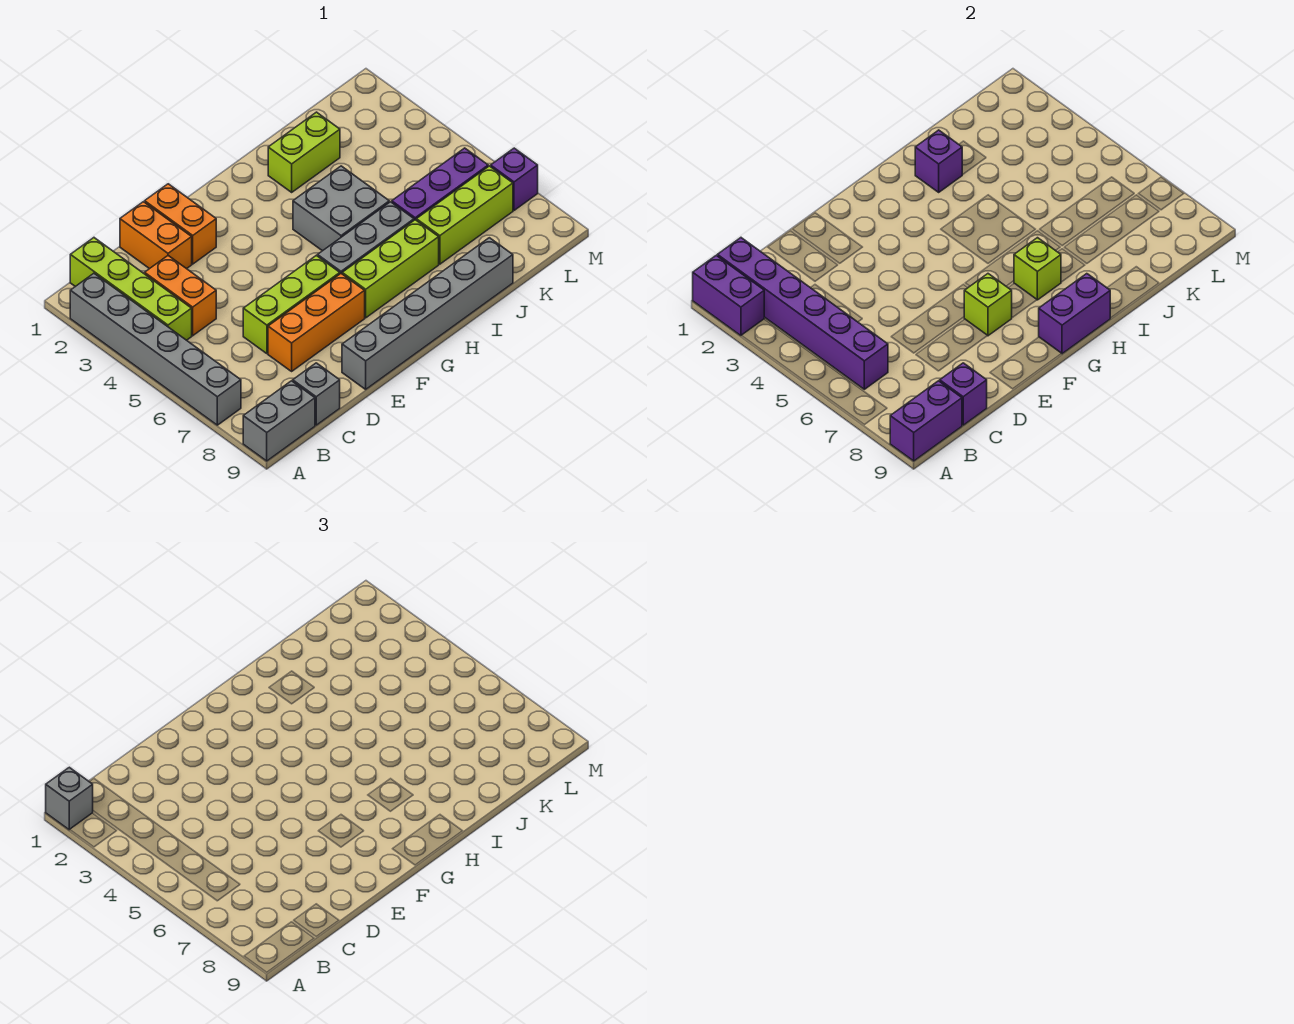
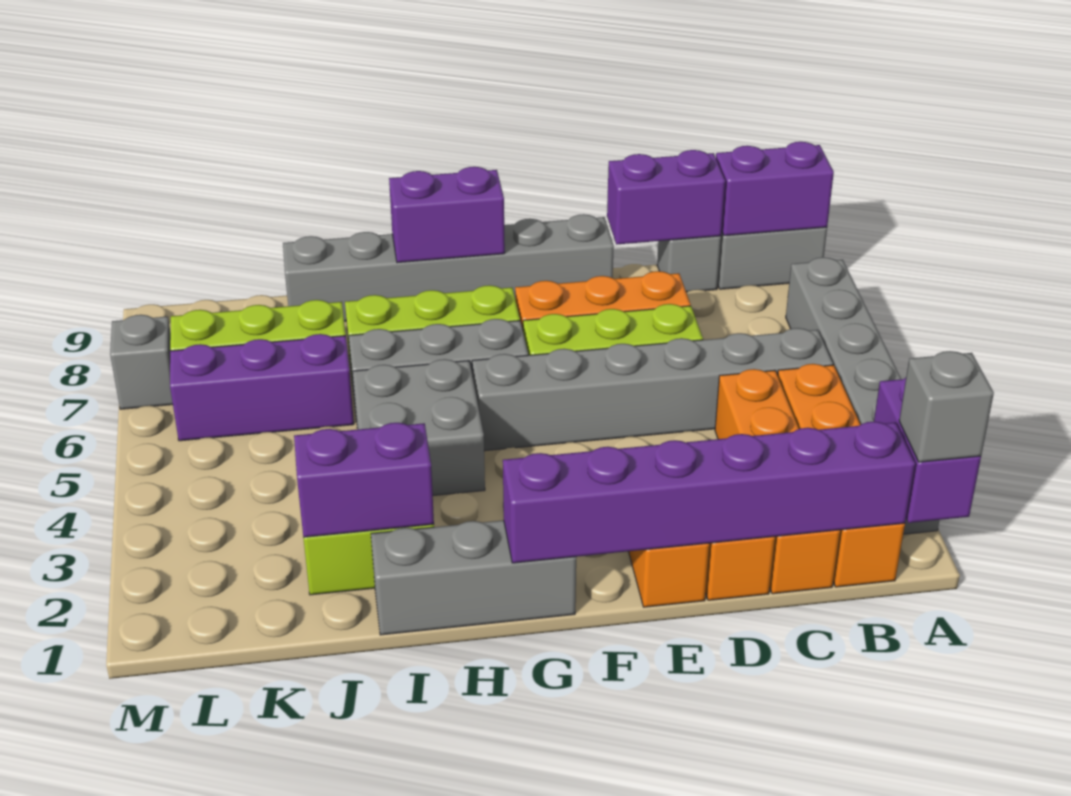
lime 1x4 brick [70,238,192,340] -> orange 1x4 brick [778,364,905,587]
purple 1x6 brick [717,238,888,389] -> purple 1x6 brick turned to [503,422,915,563]
none -> grey 1x6 brick [472,328,833,451]
orange 1x2 brick [145,256,216,336] -> orange 1x4 brick [715,369,840,594]
purple 1x1 brick [940,363,987,425] -> purple 1x2 brick [607,150,725,245]
lime 1x1 brick [964,274,1012,336] -> none
none -> grey 1x3 brick [371,520,576,635]
lime 1x1 brick [1014,238,1061,300] -> none
purple 1x1 brick [915,130,962,192] -> purple 1x2 brick [294,423,434,537]
purple 1x1 brick [491,148,538,210] -> grey 1x1 brick [110,315,173,409]

